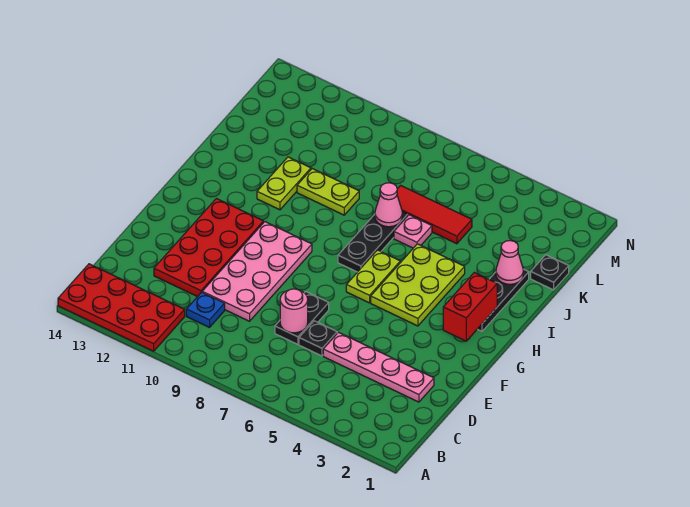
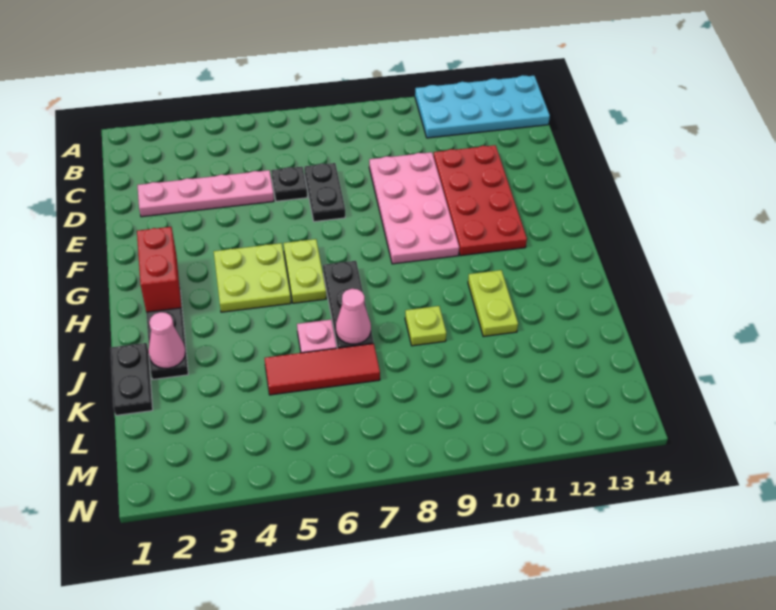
red 2x4 plate [58,264,185,351] -> cyan 2x4 plate [415,75,550,138]
blue 1x1 plate [186,292,225,328] -> none
pink 1x1 round brick [280,289,308,333] -> none
lime 2x3 plate [371,244,465,326] -> lime 2x2 plate [214,243,291,312]
lime 1x2 plate [297,169,359,215] -> lime 1x1 plate [405,306,446,346]
black 1x1 plate [531,255,569,290] -> black 1x2 plate [111,343,153,415]

